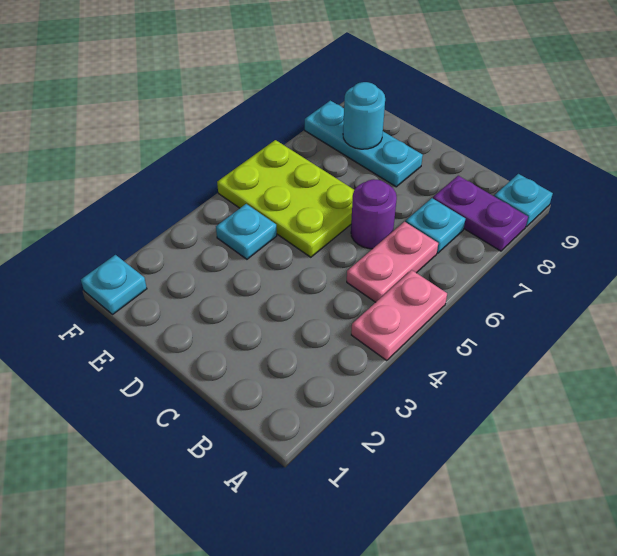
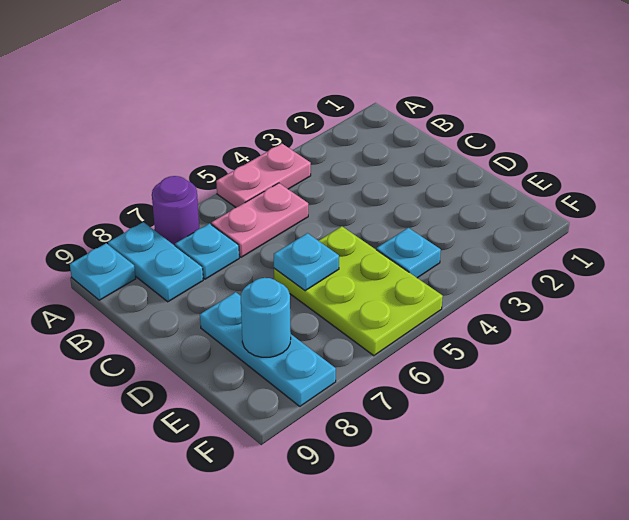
purple 1x2 plate [433,176,528,251] -> cyan 1x2 plate [108,222,203,302]
purple 1x1 round brick [351,179,397,249] -> purple 1x1 round brick moved to [152,176,199,246]
cyan 1x1 plate [81,255,147,314] -> cyan 1x1 plate moved to [274,233,339,291]

